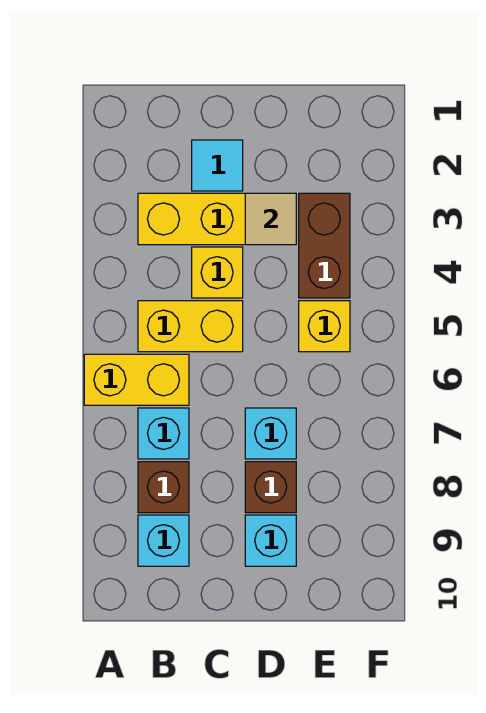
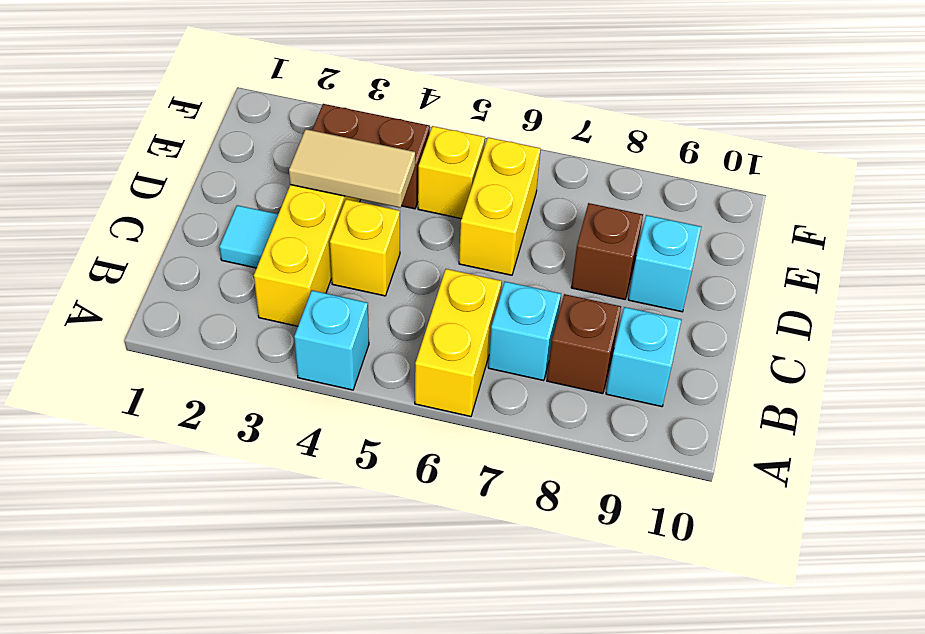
yellow 1x2 brick [138,301,243,352] -> yellow 1x2 brick moved to [459,137,541,275]
tan 1x1 tile [245,193,296,245] -> tan 1x2 tile [289,129,415,208]
cyan 1x1 brick [245,408,296,459] -> cyan 1x1 brick moved to [294,291,369,390]

